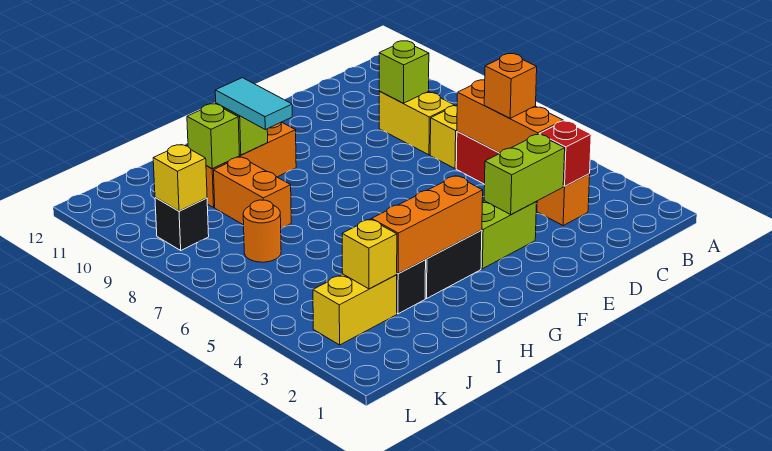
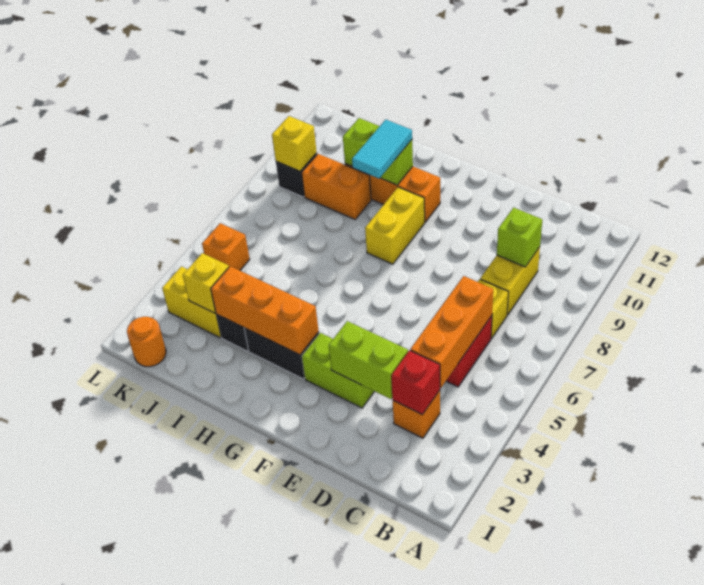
orange 1x1 brick [484,54,537,118] -> orange 1x1 brick moved to [202,223,250,270]
none -> yellow 1x2 brick [365,187,425,264]
orange 1x2 brick [214,157,291,229] -> orange 1x2 brick turned to [302,154,371,219]
orange 1x1 round brick [243,200,281,262] -> orange 1x1 round brick moved to [127,317,166,367]

